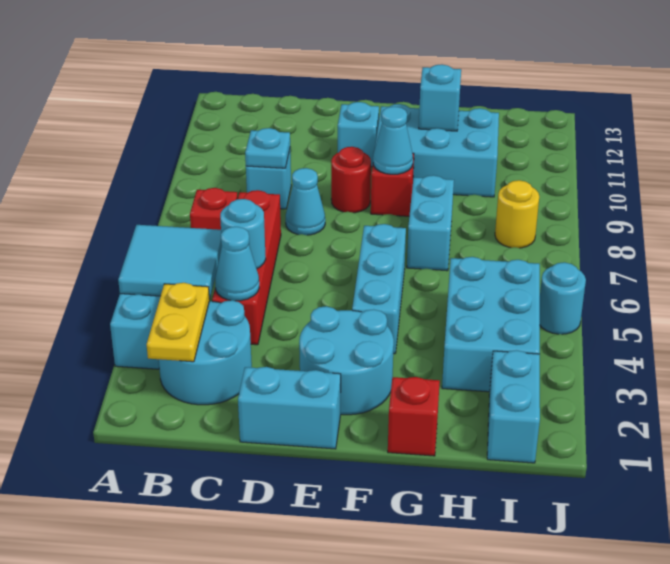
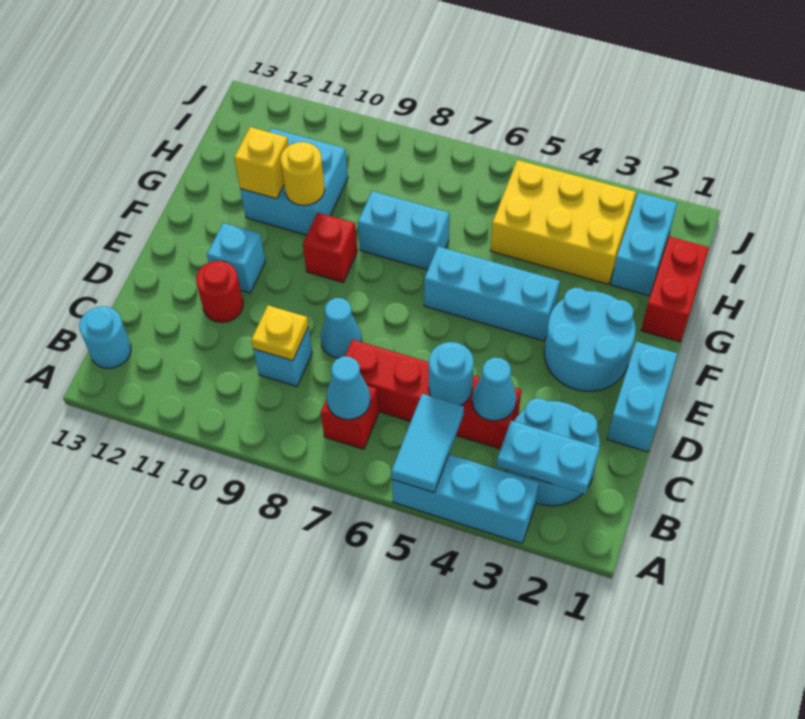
cyan 2x2 tile [118,225,222,299] -> cyan 1x2 tile [391,394,464,492]
yellow 1x2 plate [147,283,209,362] -> cyan 1x2 plate [497,421,600,494]
cyan 1x1 plate [245,128,290,168] -> yellow 1x1 plate [251,305,308,361]
red 1x1 round brick [331,147,371,213] -> red 1x1 round brick moved to [196,261,243,322]
cyan 1x1 cone [373,107,413,174] -> cyan 1x1 cone moved to [327,356,371,420]
cyan 2x3 brick [376,104,499,197] -> cyan 2x2 brick [240,128,348,235]
red 1x1 brick [388,377,440,456] -> red 1x2 brick [641,237,709,342]
cyan 1x1 brick [419,64,461,131] -> yellow 1x1 brick [234,127,289,199]
cyan 2x3 brick [442,257,540,392] -> yellow 2x3 brick [491,160,636,284]
cyan 1x2 brick [487,350,540,463] -> cyan 1x2 brick turned to [611,192,677,296]
yellow 1x1 round brick [495,180,539,248] -> yellow 1x1 round brick moved to [280,142,325,205]
cyan 1x1 round brick [540,262,586,334] -> cyan 1x1 round brick moved to [79,306,131,368]

